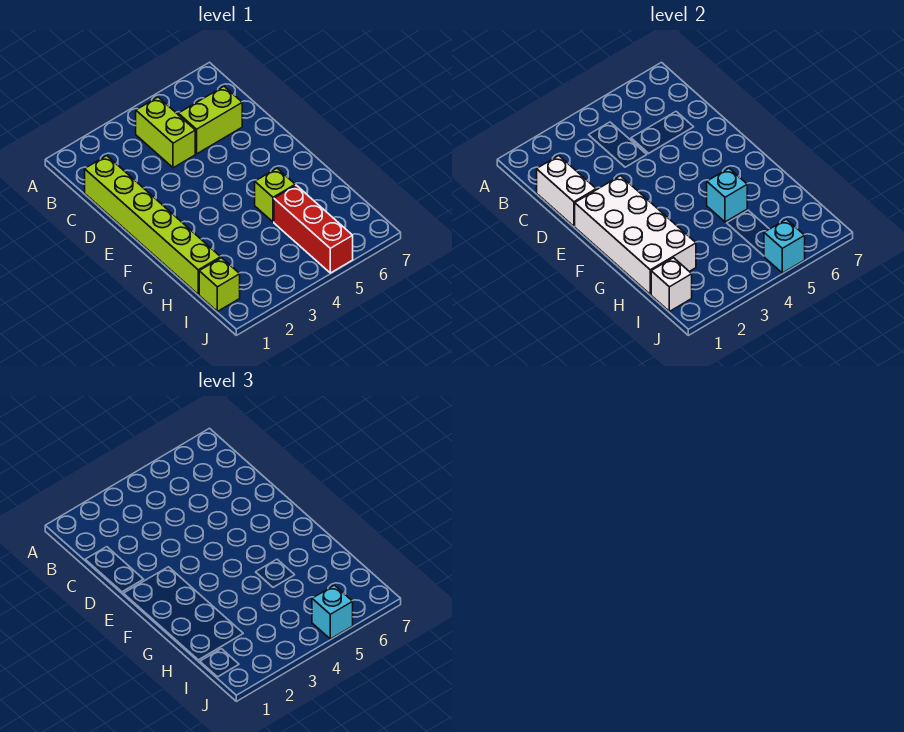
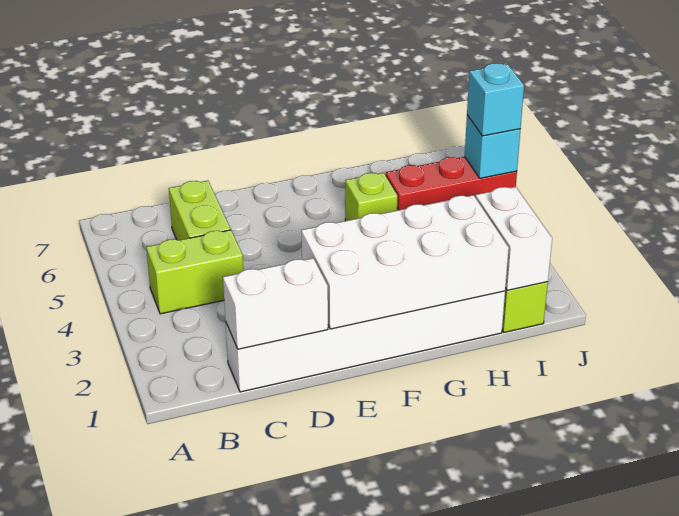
lime 1x6 brick [85,156,221,294] -> white 1x6 brick [226,291,505,392]
cyan 1x1 brick [707,168,747,222] -> none
white 1x1 brick [651,258,692,311] -> white 1x2 brick [476,187,552,290]

